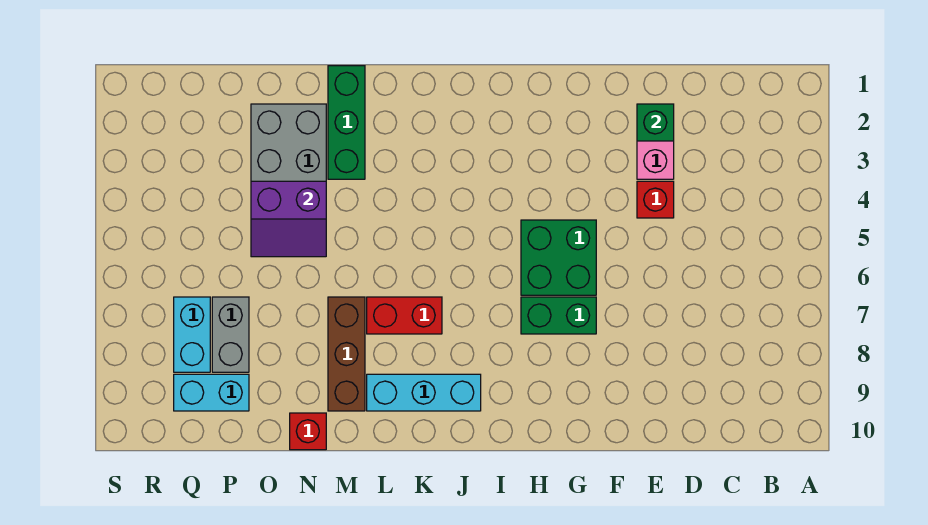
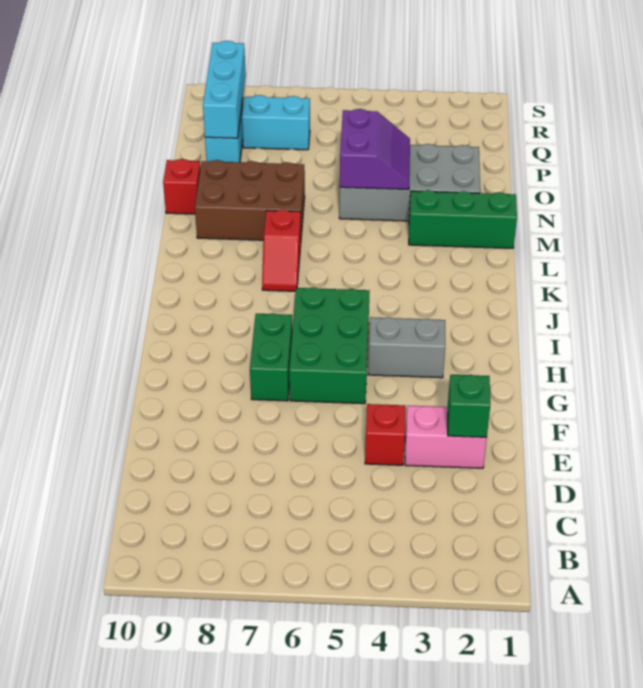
green 2x2 brick [521,220,596,295] -> green 2x3 brick [289,287,369,404]
cyan 1x3 brick [367,374,481,411] -> cyan 1x3 brick moved to [203,41,246,138]
red 1x2 brick [367,297,442,334] -> red 1x2 slope [262,210,301,291]
brown 1x3 brick [328,297,365,411] -> brown 2x3 brick [195,160,305,240]
purple 2x2 slope [251,181,326,257] -> purple 2x2 slope turned to [340,109,410,190]
grey 1x2 brick [212,297,249,372] -> grey 1x2 brick moved to [368,317,445,378]

